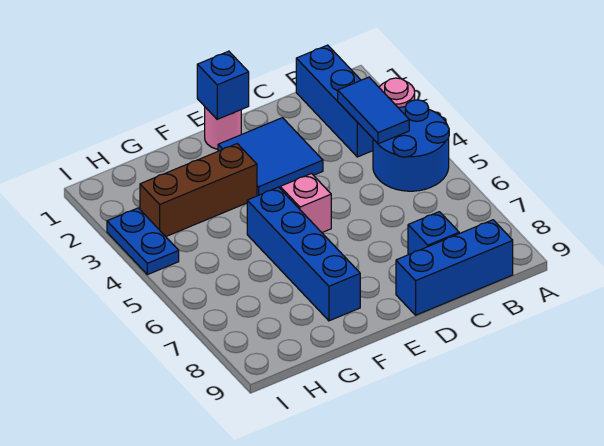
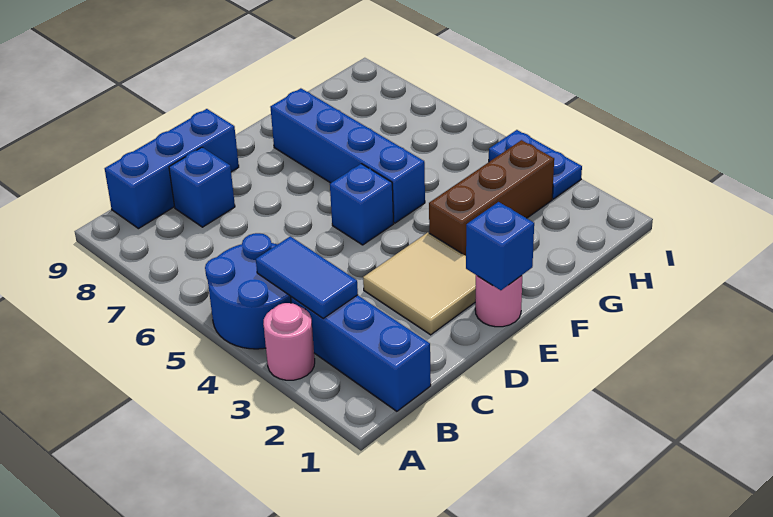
blue 2x2 tile [218,118,323,196] -> tan 2x2 tile [363,232,476,335]
pink 1x1 brick [280,174,331,232] -> blue 1x1 brick [330,164,394,245]

